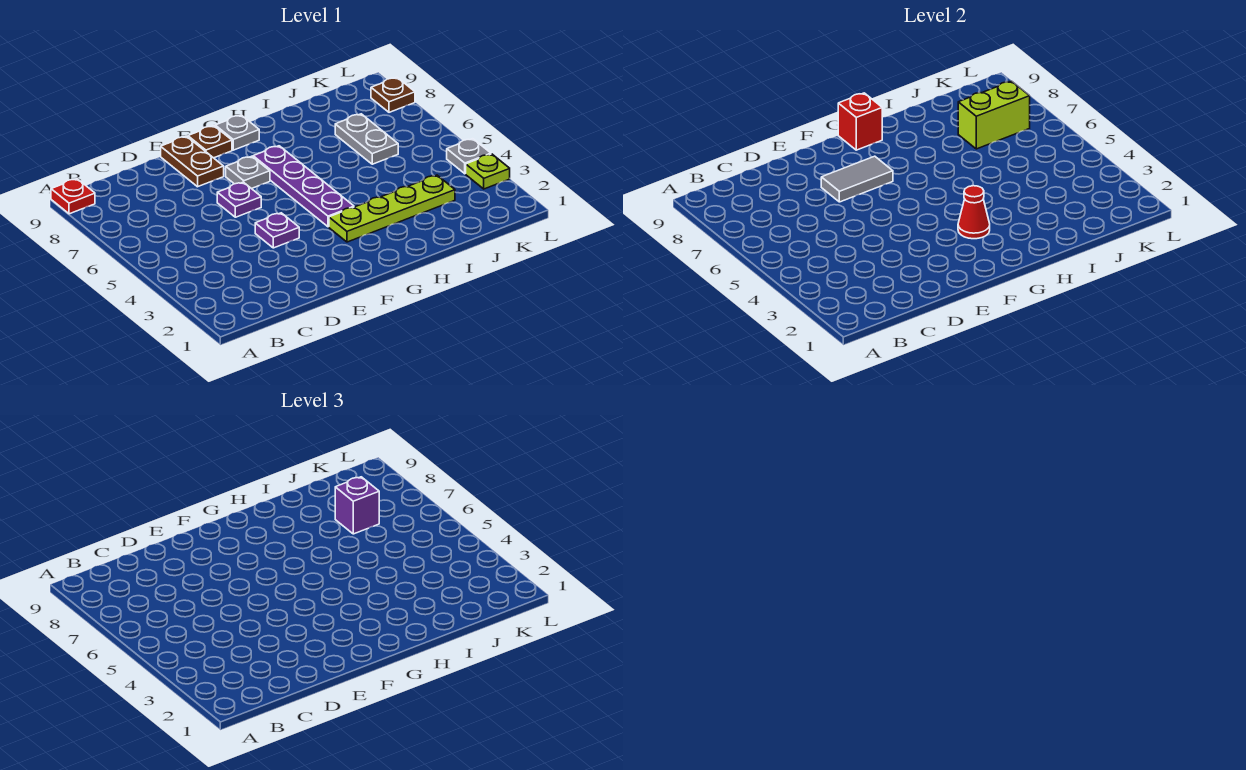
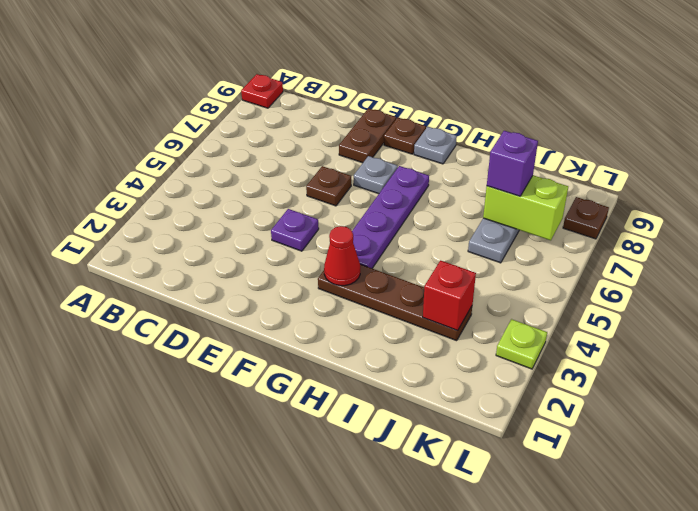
purple 1x1 plate [217,182,261,217] -> brown 1x1 plate [306,166,351,206]
grey 1x2 tile [821,156,893,202] -> none
lime 1x4 plate [329,175,455,242] -> brown 1x4 plate [318,264,472,341]
red 1x1 brick [838,93,882,150] -> red 1x1 brick moved to [423,260,476,331]
grey 1x1 plate [447,139,491,174] -> none

